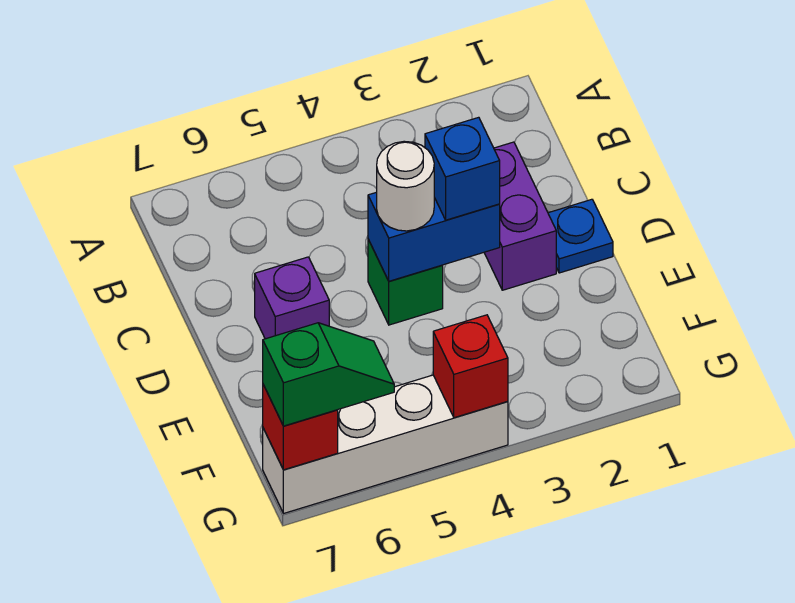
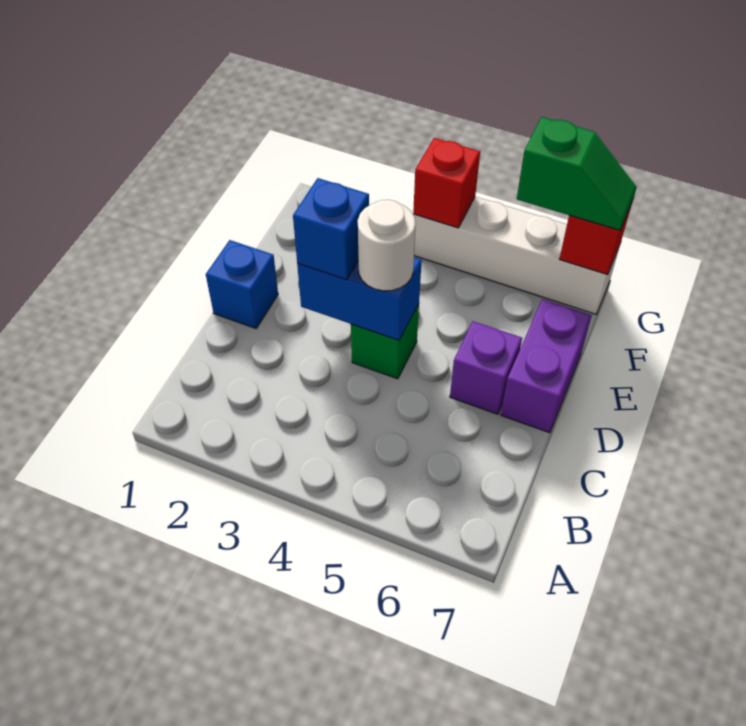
purple 1x2 brick [484,142,556,290] -> purple 1x2 brick moved to [501,299,592,433]
blue 1x1 plate [548,199,613,273] -> blue 1x1 brick [206,240,278,328]
green 1x2 slope [263,323,394,426] -> green 1x2 slope turned to [517,117,637,230]

